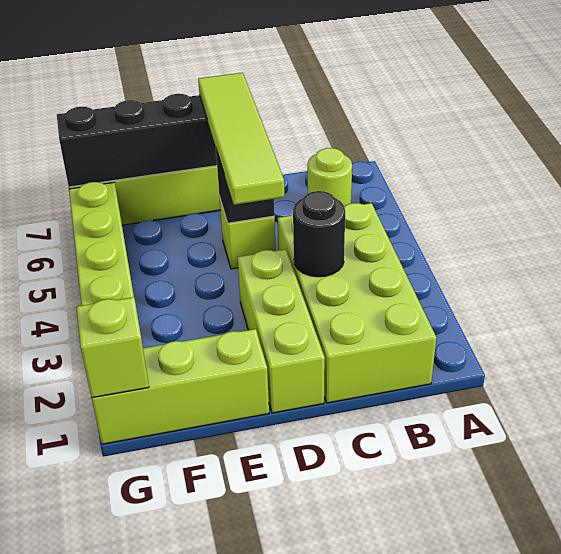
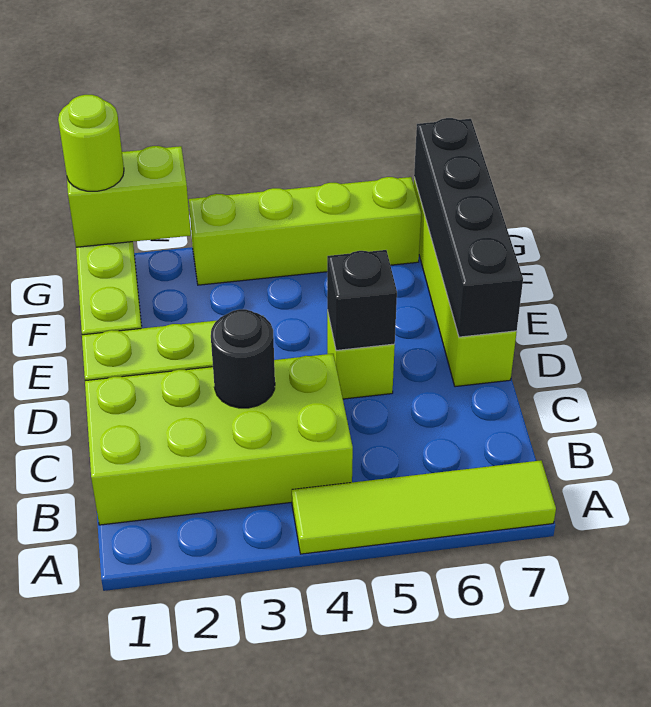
lime 1x1 round brick [307,148,352,206] -> lime 1x1 round brick moved to [58,95,124,191]
lime 1x4 tile [198,73,285,205] -> lime 1x4 tile moved to [292,460,556,554]
lime 1x1 brick [76,297,149,398] -> lime 1x2 brick [67,146,191,247]

